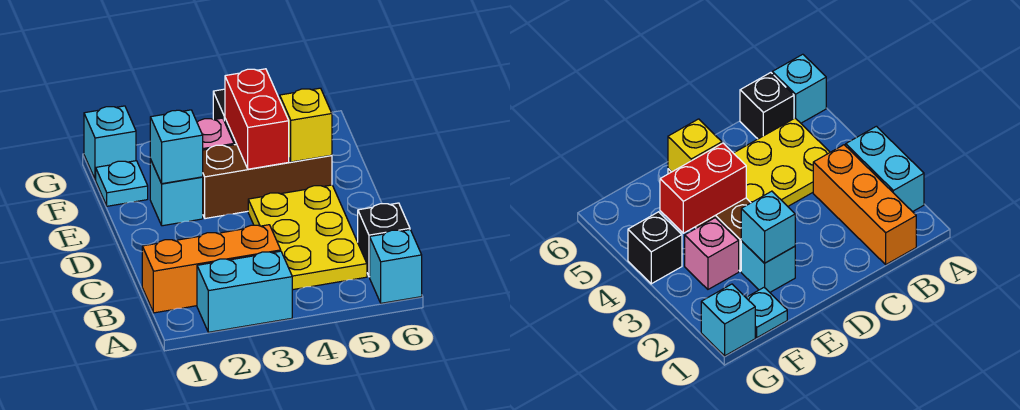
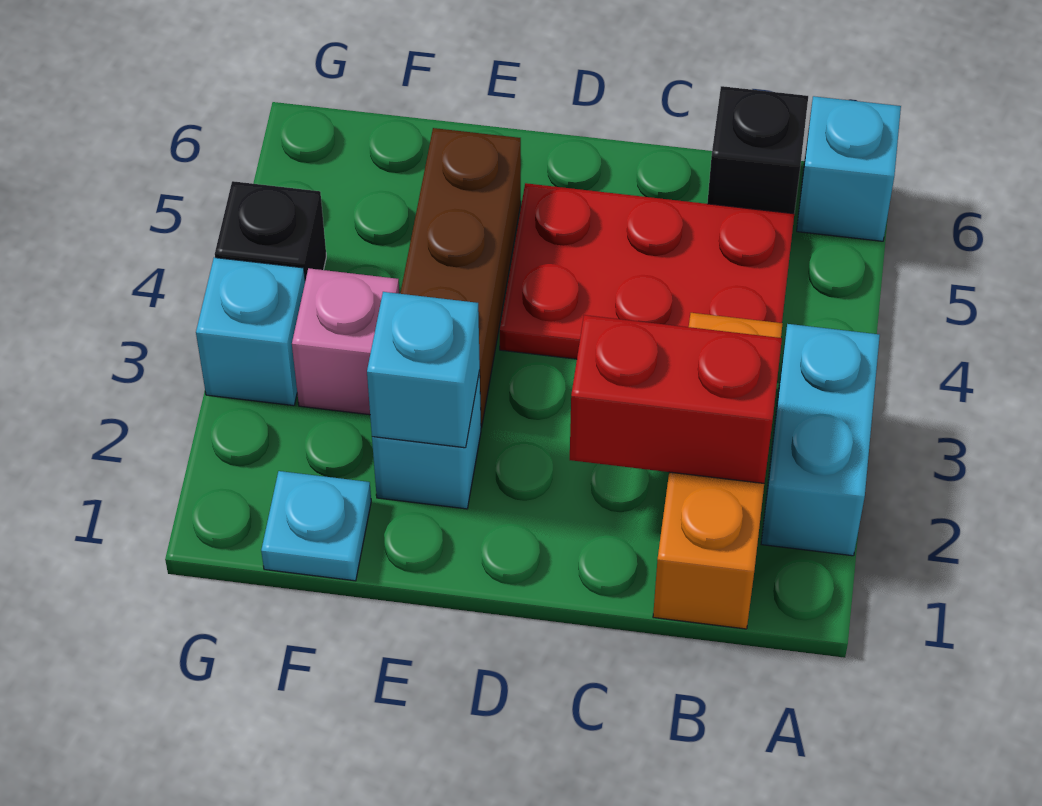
yellow 2x3 plate [248,185,367,290] -> red 2x3 plate [500,183,794,359]
red 1x2 brick [225,69,289,169] -> red 1x2 brick moved to [570,315,782,483]
yellow 1x1 brick [280,88,332,162] -> none
cyan 1x1 brick [84,106,136,180] -> cyan 1x1 brick moved to [196,257,305,406]

